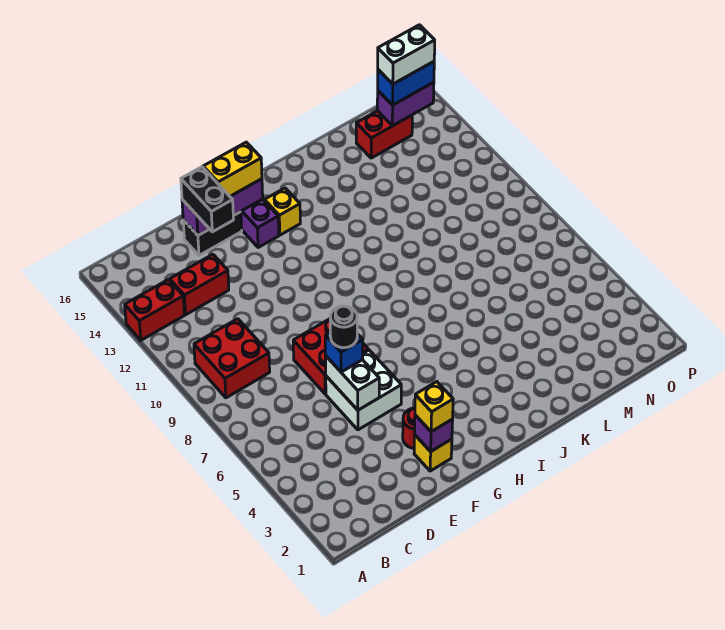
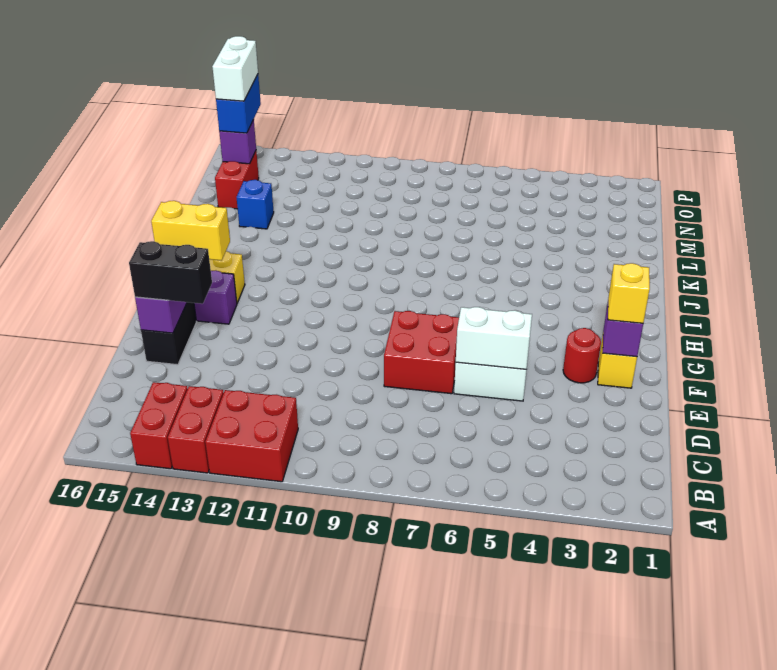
red 2x2 brick [194,319,270,398] -> red 2x2 brick moved to [205,390,298,482]
red 1x2 brick [170,254,229,315] -> red 1x2 brick moved to [130,382,188,469]
blue 1x1 brick [325,333,363,372] -> blue 1x1 brick moved to [237,180,274,229]
black 1x1 round brick [330,306,357,348] -> none
yellow 1x2 brick [203,142,262,196] -> yellow 1x2 brick turned to [151,201,230,261]
purple 1x2 brick [377,82,434,126] -> purple 1x1 brick [219,120,256,164]

